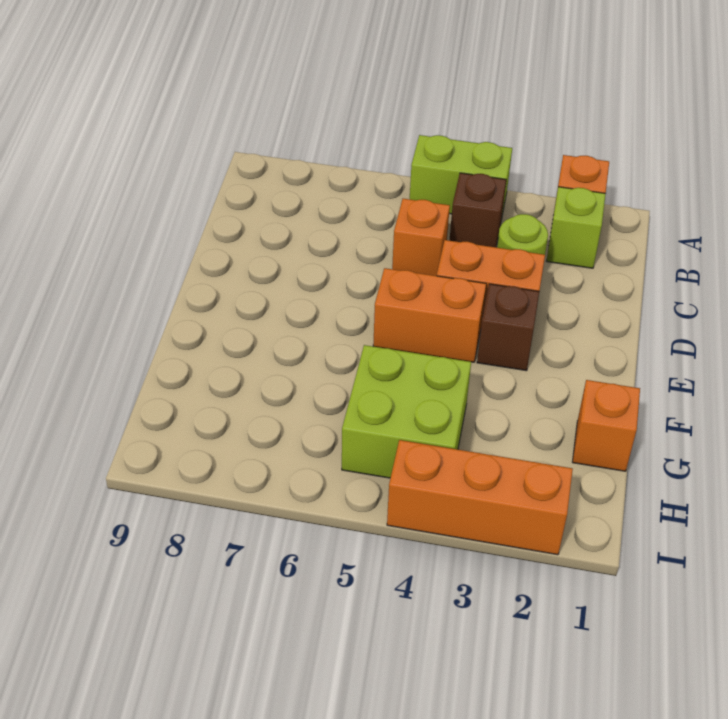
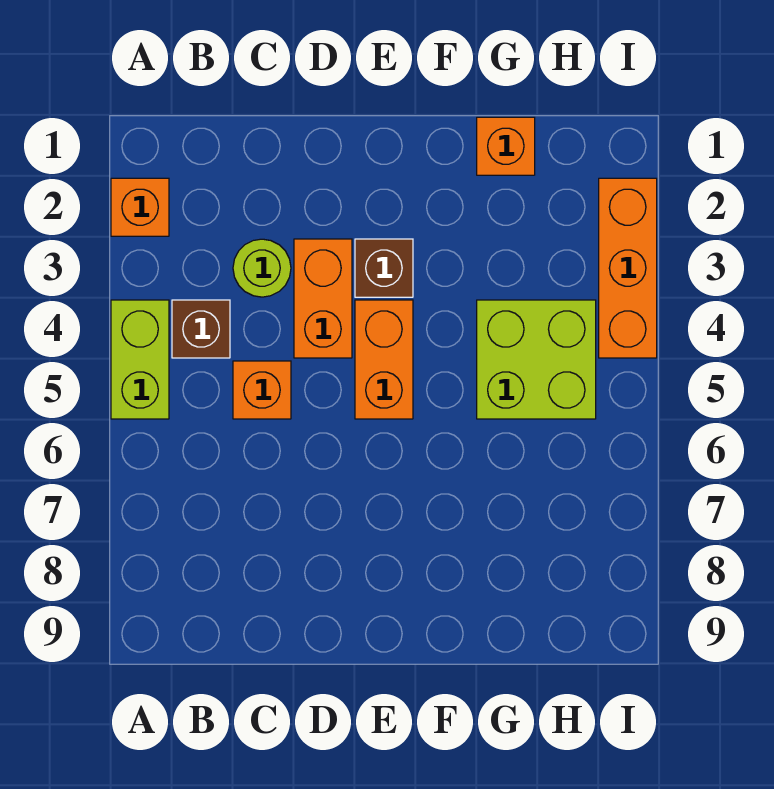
lime 1x1 brick [547,187,606,268] -> none

